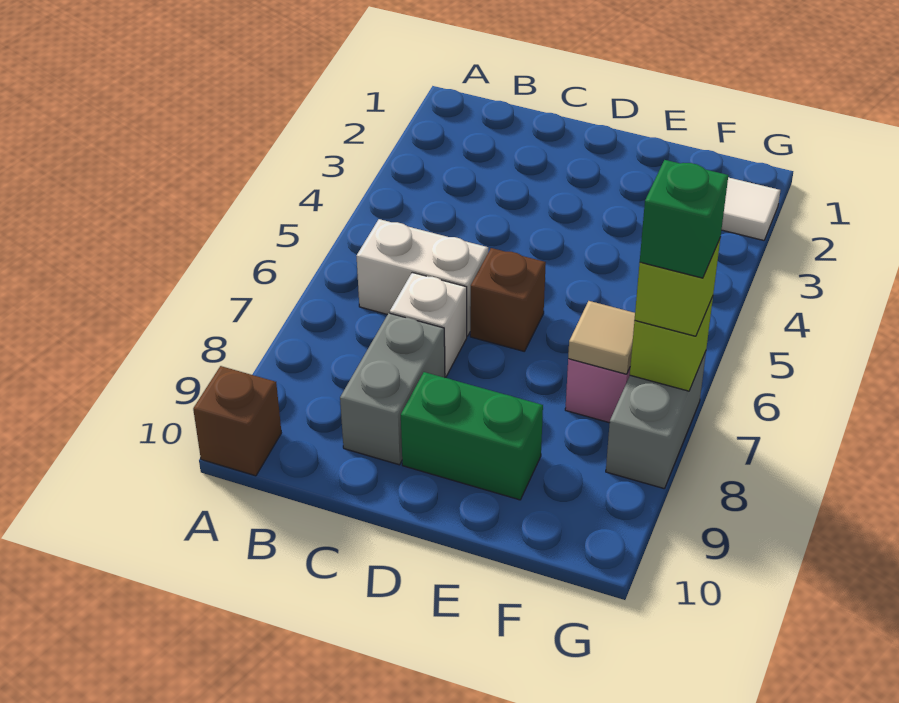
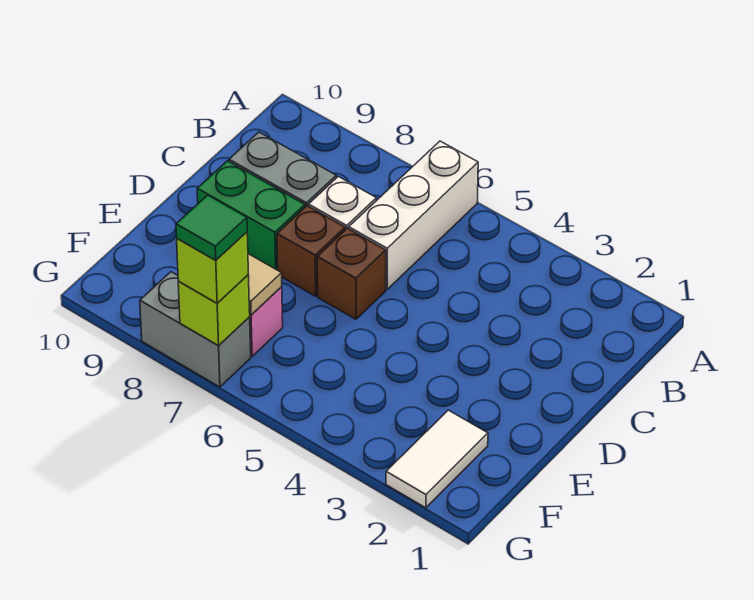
brown 1x1 brick [193,366,281,476] -> brown 1x1 brick moved to [277,206,345,296]
white 1x2 brick [357,219,488,336] -> white 1x3 brick [349,141,478,289]
green 1x2 brick [401,372,543,500] -> green 1x2 brick turned to [197,161,305,270]
green 1x1 brick [640,160,728,278] -> green 1x1 tile [176,195,247,260]

